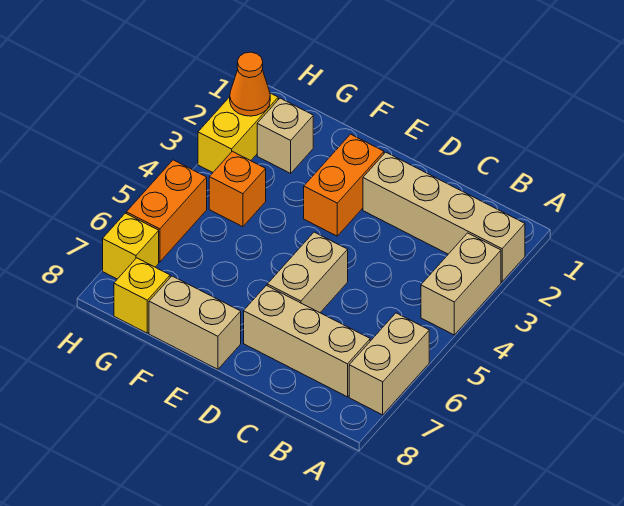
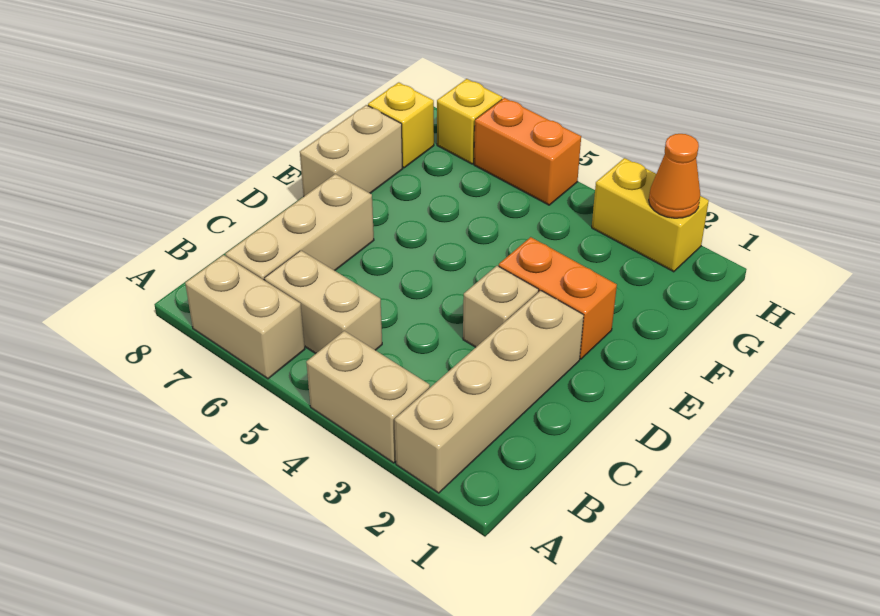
tan 1x2 brick [267,232,348,313] -> tan 1x2 brick moved to [264,251,382,354]
tan 1x1 brick [257,98,313,173] -> tan 1x1 brick moved to [463,266,539,347]
orange 1x1 brick [209,151,266,227] -> none

